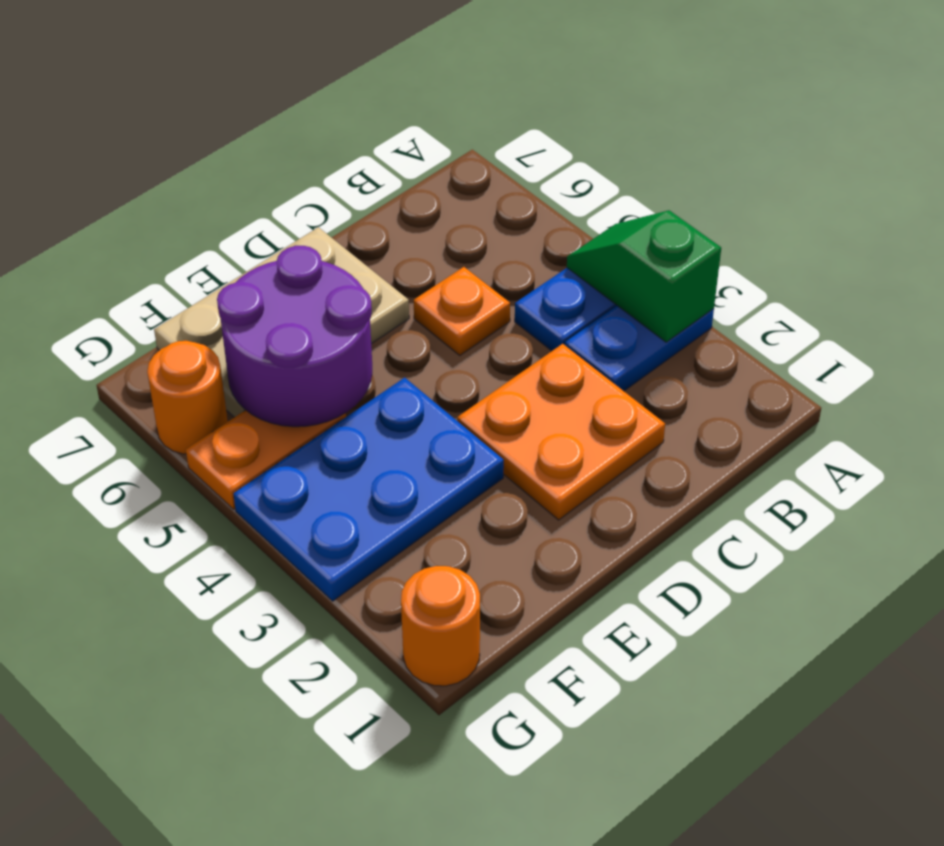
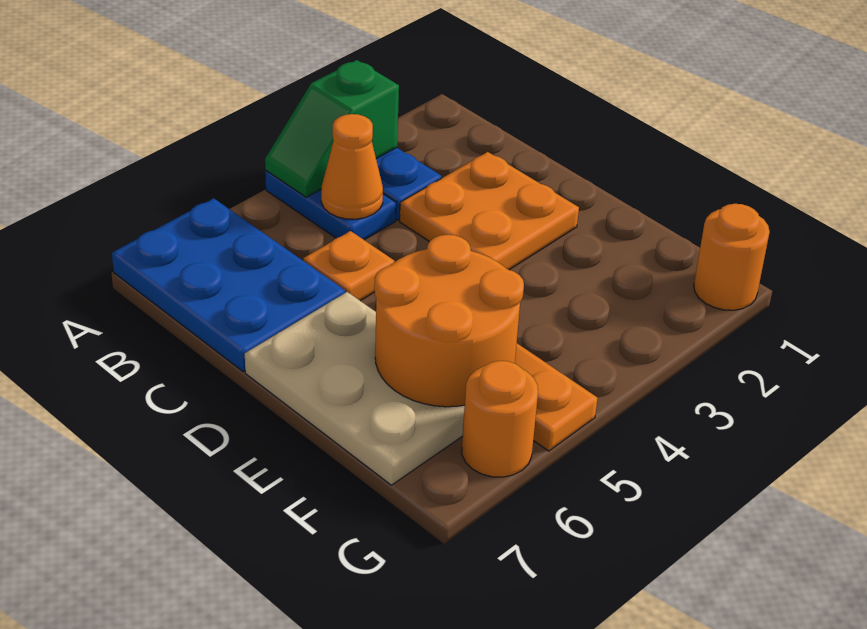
none -> orange 1x1 cone [321,114,383,219]
blue 2x3 plate [233,378,504,601] -> blue 2x3 plate moved to [112,198,345,372]
purple 2x2 round brick [217,246,372,427] -> orange 2x2 round brick [374,235,524,407]

